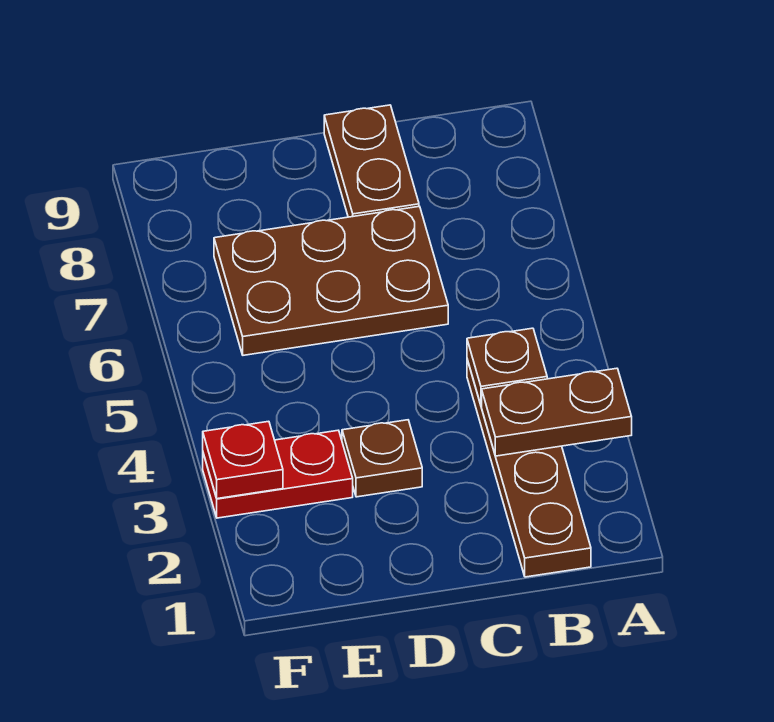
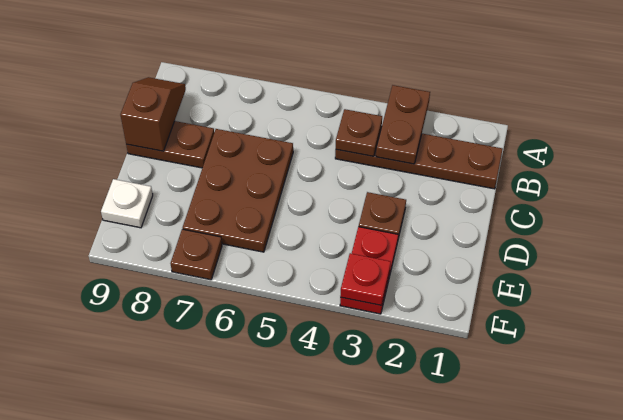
none -> brown 1x2 slope [120,77,186,151]
none -> white 1x1 plate [101,179,153,228]
none -> brown 1x1 plate [171,229,222,280]

